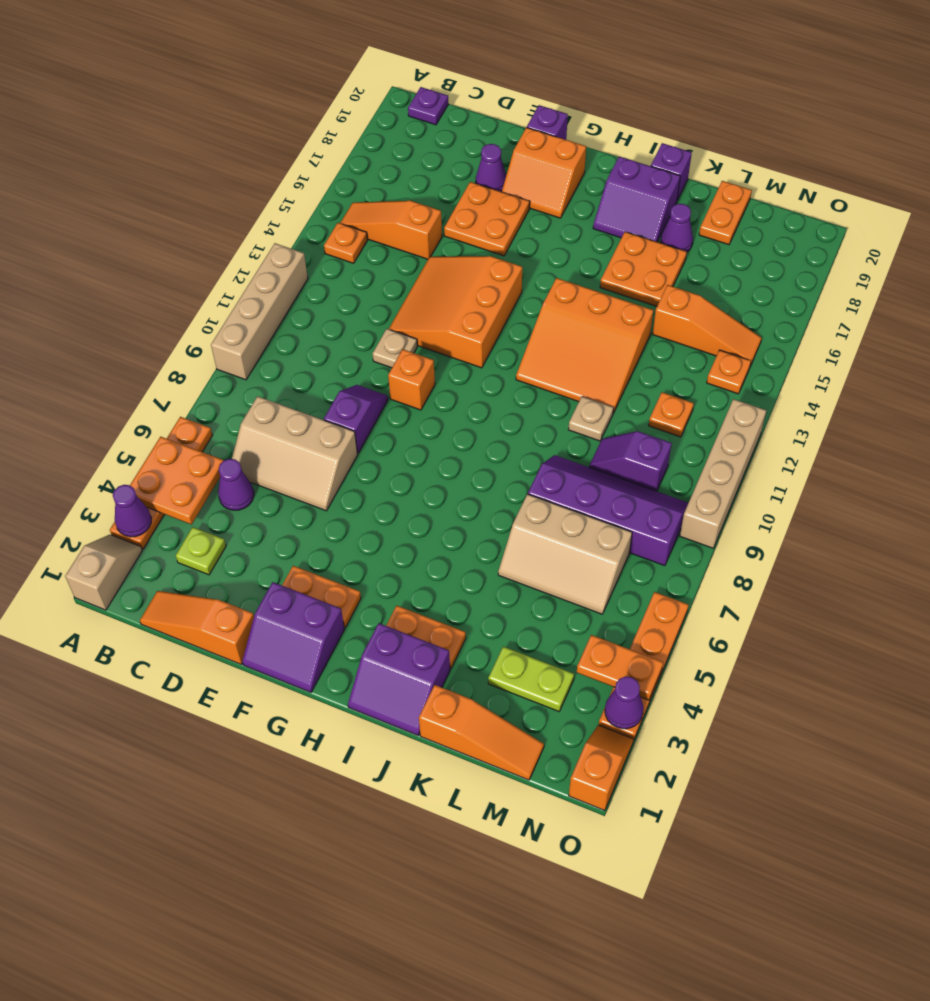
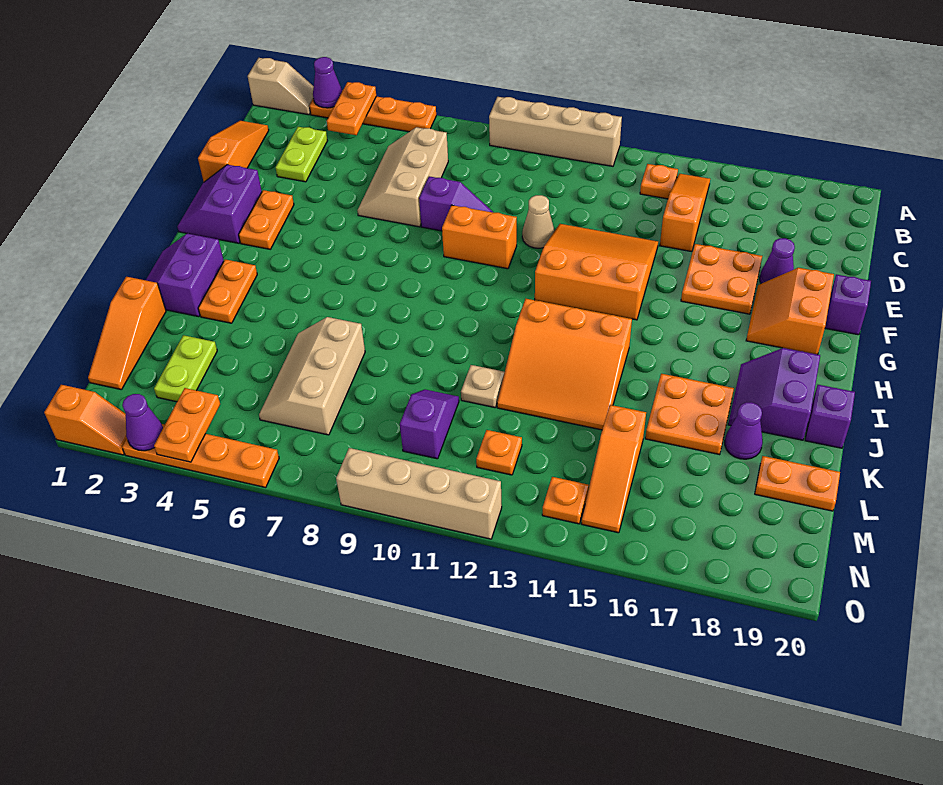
orange 2x2 plate [130,437,224,524] -> orange 1x2 plate [327,82,376,135]
purple 1x1 plate [408,87,448,125] -> none
lime 1x1 plate [176,527,226,575] -> lime 1x2 plate [276,127,327,182]
purple 1x1 cone [218,459,254,510] -> none
tan 1x1 plate [372,329,417,368] -> tan 1x1 cone [522,195,554,248]
orange 1x1 brick [388,349,435,410] -> orange 1x2 brick [442,205,517,269]
orange 3x3 slope [516,278,653,413] -> orange 3x3 slope turned to [497,299,632,430]
purple 2x4 slope [528,455,688,566] -> none

